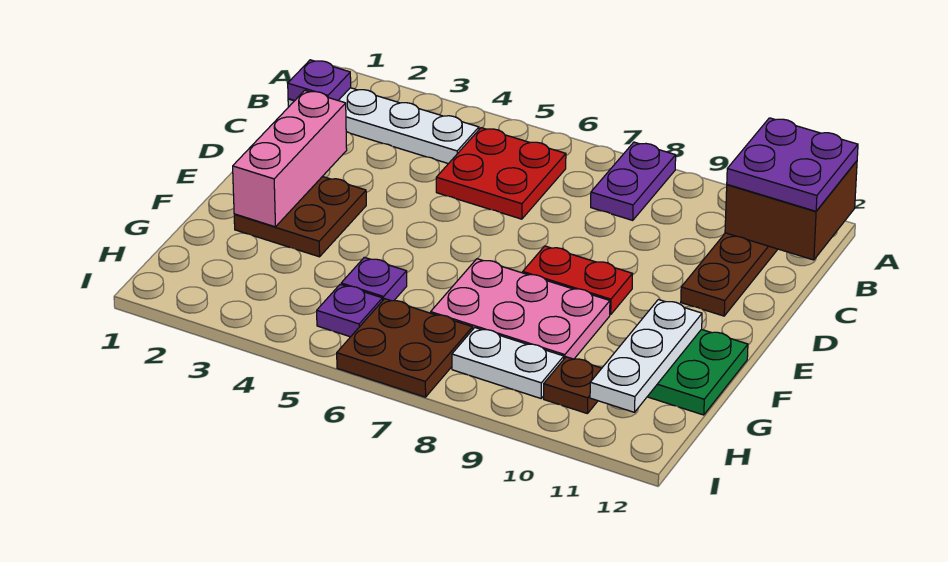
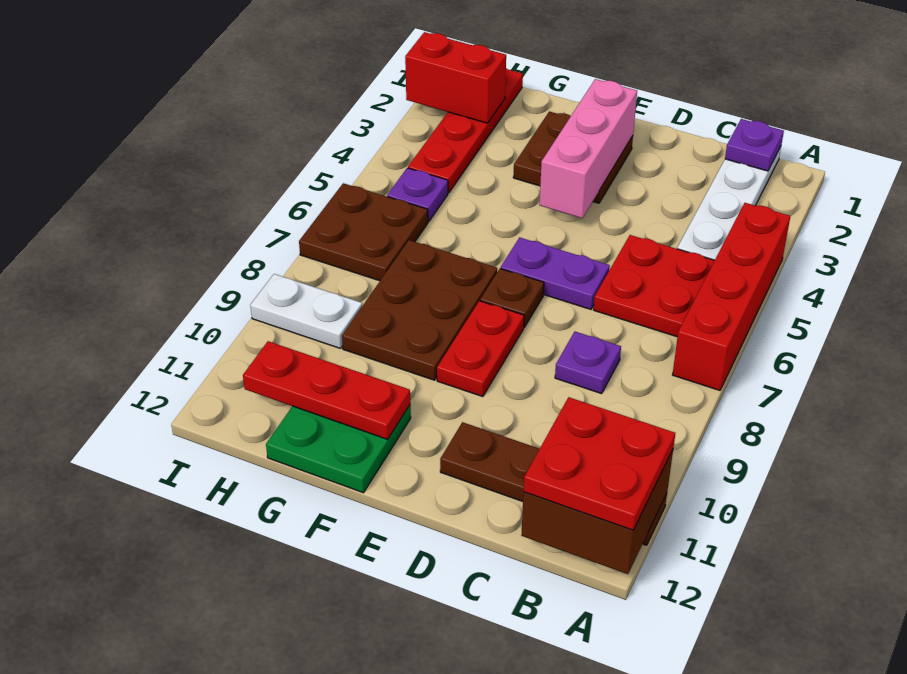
none -> red 1x4 brick [673,203,790,390]
purple 1x2 plate [591,142,676,220] -> purple 1x2 plate moved to [501,237,610,309]
purple 2x2 plate [727,118,858,211] -> red 2x2 plate [523,397,675,530]
pink 1x3 brick [233,90,347,227] -> pink 1x3 brick turned to [539,79,637,218]
pink 2x3 plate [431,259,610,359] -> brown 2x3 plate [342,240,497,380]
white 1x3 plate [590,300,702,412] -> red 1x3 plate [243,341,410,439]
purple 1x1 plate [341,257,407,301] -> purple 1x1 plate moved to [555,332,621,394]
none -> red 1x4 plate [408,68,523,193]
none -> red 1x2 brick [405,32,506,123]
white 1x2 plate [452,328,564,398] -> white 1x2 plate turned to [250,274,362,348]
brown 1x1 plate [544,357,602,414] -> brown 1x1 plate moved to [480,269,544,327]

